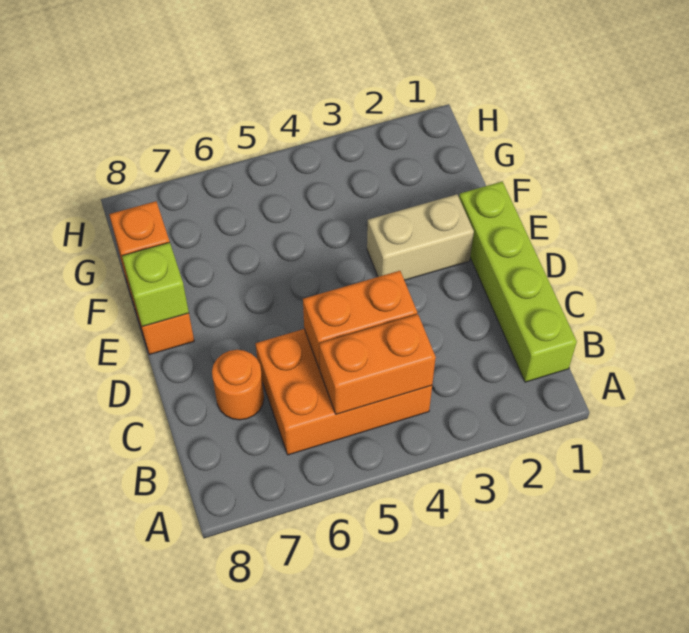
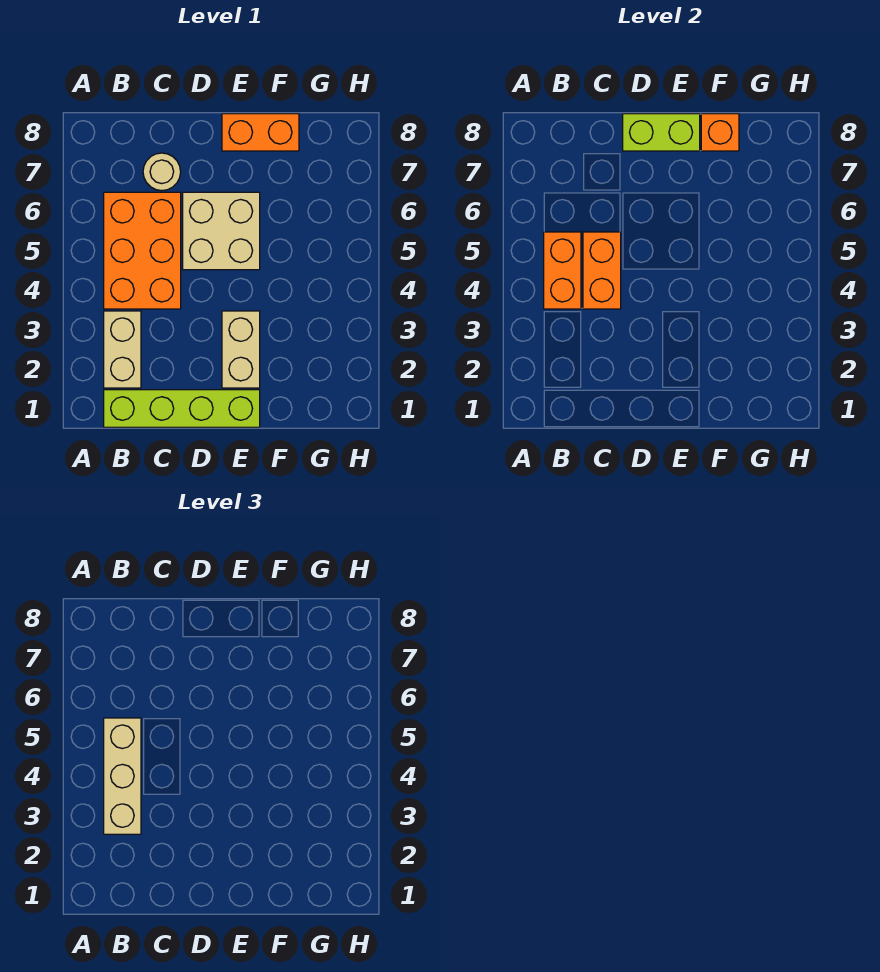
none -> tan 1x2 brick [104,311,141,388]
none -> tan 1x3 brick [104,718,141,834]
orange 1x1 round brick [212,350,264,420] -> tan 1x1 round brick [143,153,181,191]
none -> tan 2x2 brick [183,192,260,270]
lime 1x1 brick [122,242,189,327] -> lime 1x2 brick [623,114,700,151]

